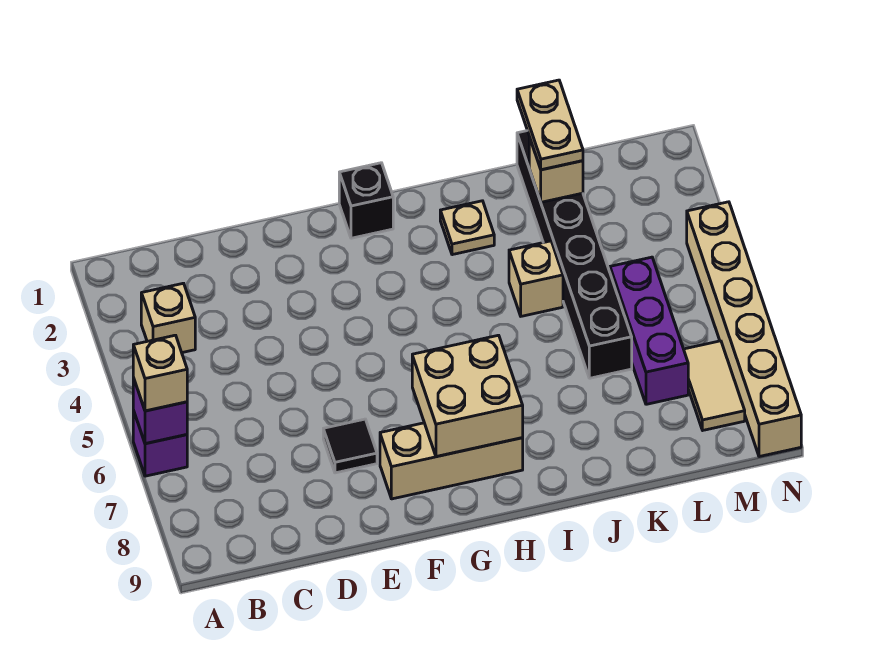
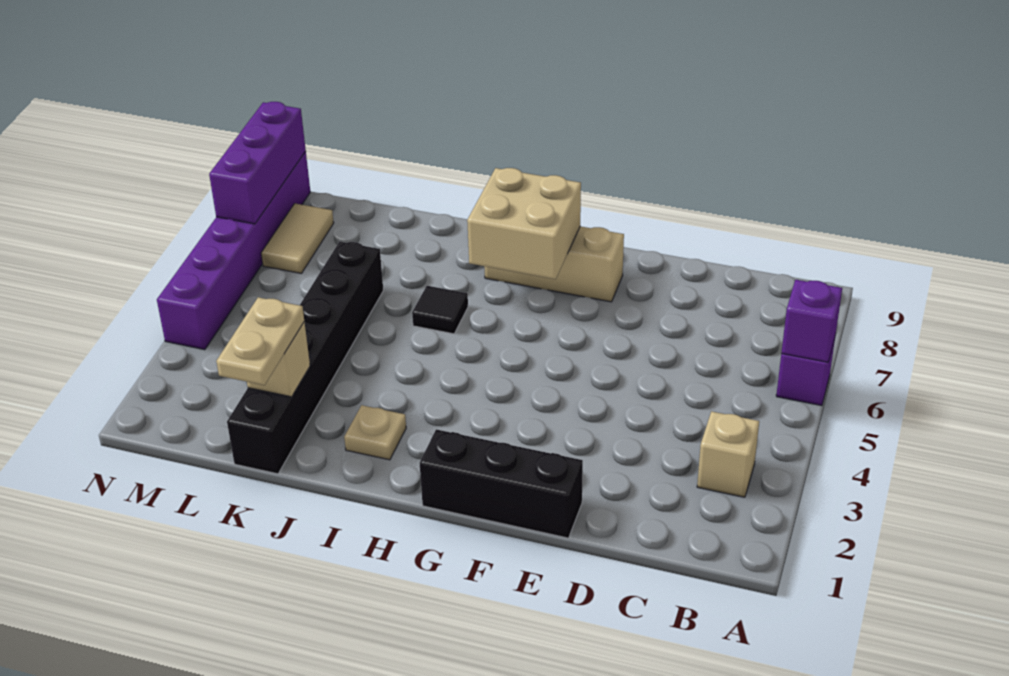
tan 1x1 brick [133,335,187,411] -> none
black 1x1 tile [323,419,377,473] -> black 1x1 tile moved to [412,286,468,334]
black 1x1 brick [339,163,393,238] -> black 1x3 brick [420,429,583,538]
tan 1x1 brick [509,241,563,316] -> none
purple 1x3 brick [610,257,688,404] -> purple 1x3 brick moved to [209,102,306,224]
tan 1x6 brick [687,202,801,457] -> purple 1x6 brick [157,152,310,350]

